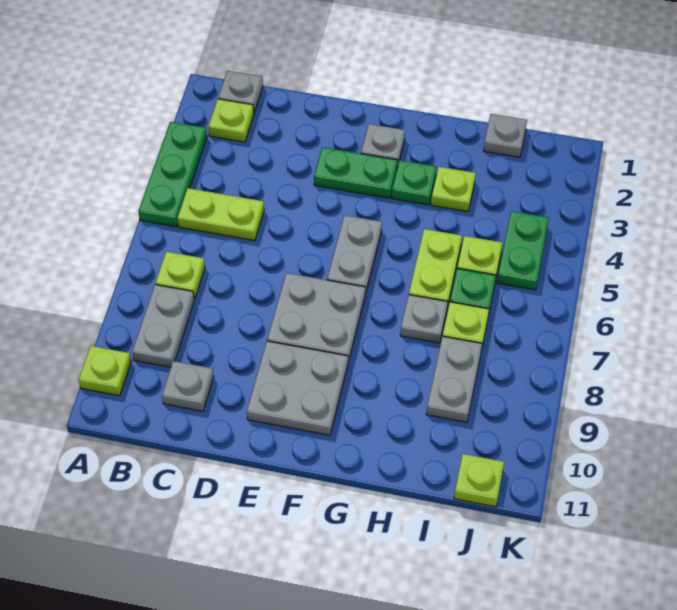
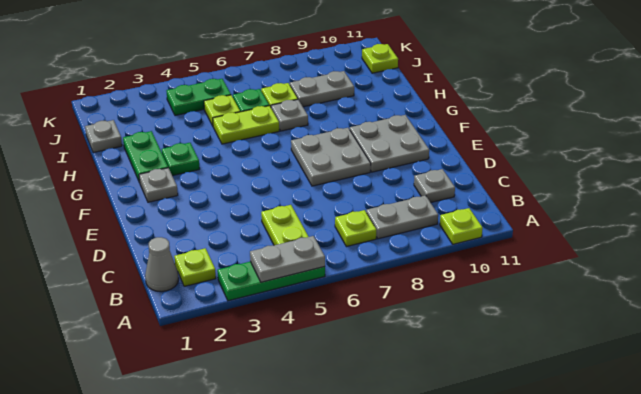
grey 1x1 plate [218,71,263,112] -> grey 1x1 cone [145,237,179,292]
green 1x2 plate [314,147,398,198] -> green 1x2 plate moved to [123,131,168,183]
grey 1x2 plate [327,215,382,294] -> grey 1x2 plate moved to [250,236,325,282]
lime 1x1 plate [431,167,476,212] -> none

